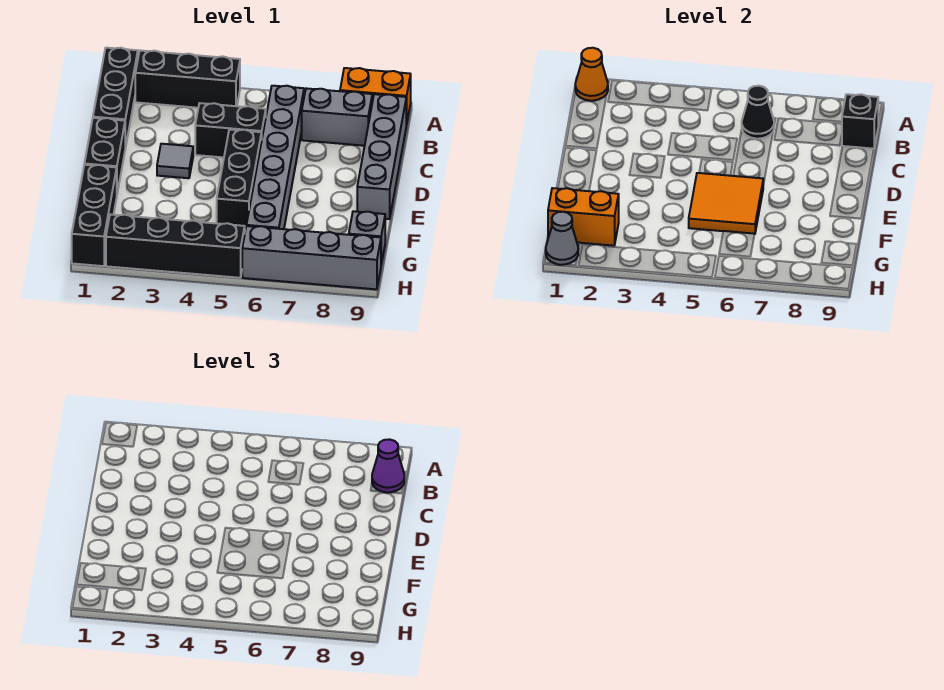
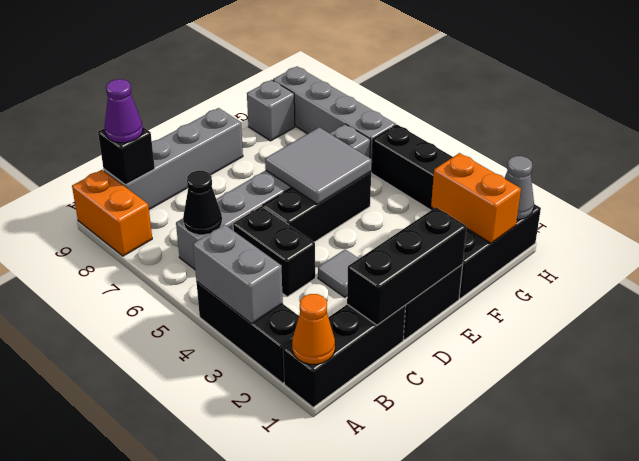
grey 1x2 brick [302,88,372,146] -> grey 1x2 brick moved to [193,225,283,324]
none -> black 1x3 brick [347,207,467,325]
orange 2x2 tile [689,173,763,234] -> grey 2x2 tile [265,127,372,204]

